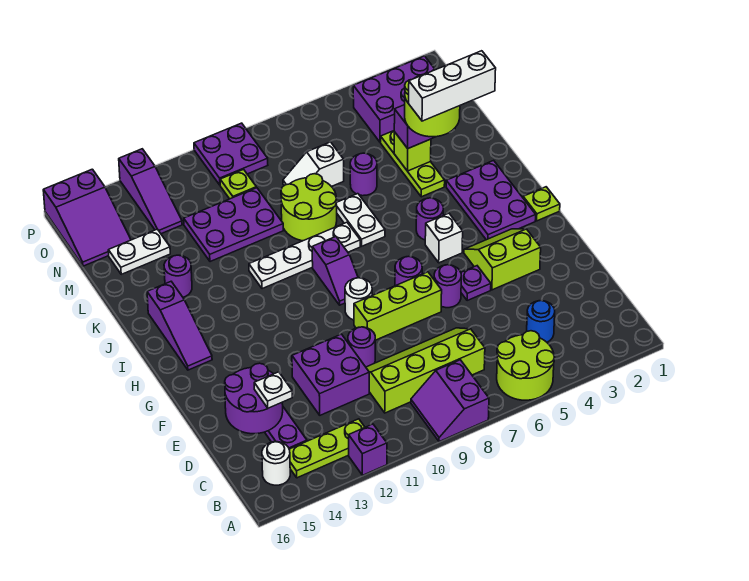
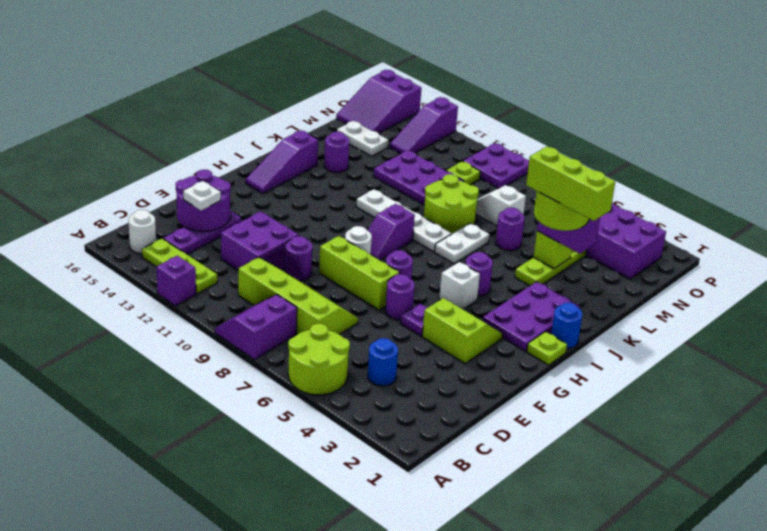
none -> blue 1x1 round brick [551,303,582,349]
white 1x3 brick [409,51,496,121] -> lime 1x3 brick [526,147,615,221]

